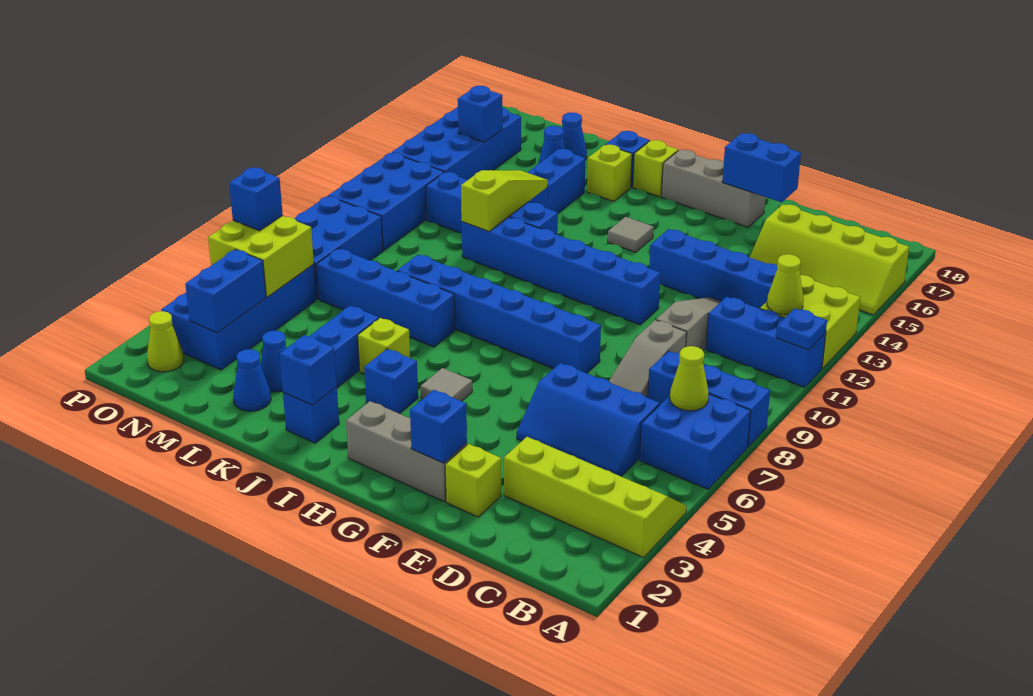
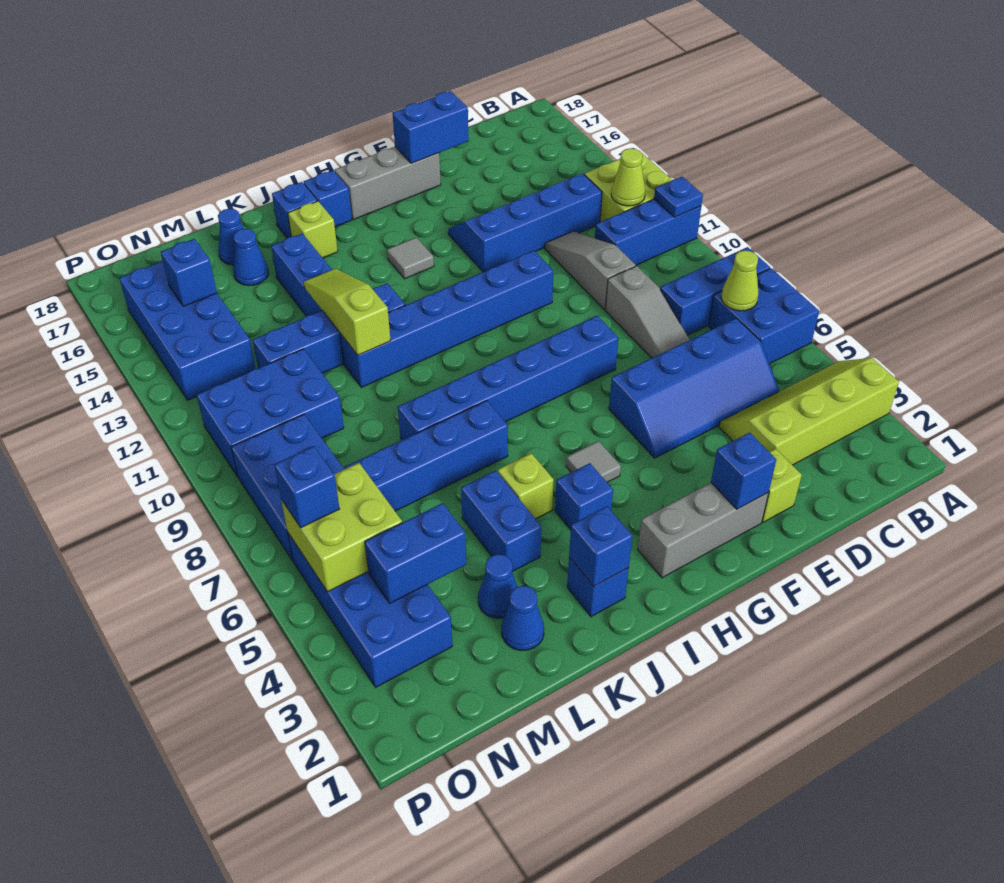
lime 2x4 slope [750,204,909,315] -> none
blue 2x3 slope [517,363,660,476] -> blue 2x4 slope [609,318,779,458]
lime 1x1 brick [633,140,678,197] -> blue 1x1 brick [304,170,352,227]
blue 1x2 brick [185,249,266,333] -> blue 1x2 brick turned to [365,503,466,603]
blue 2x3 brick [328,152,444,251] -> blue 2x3 brick turned to [197,349,344,477]
lime 1x1 cone [147,311,184,372] -> none

